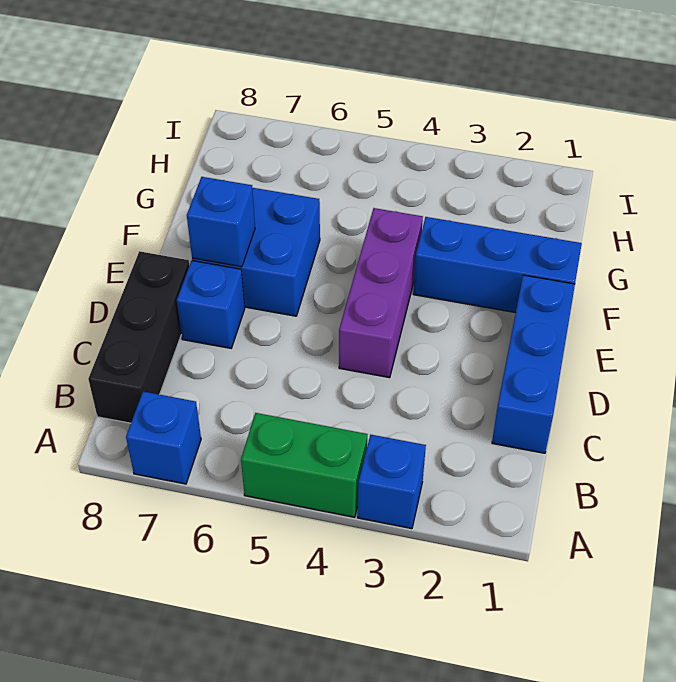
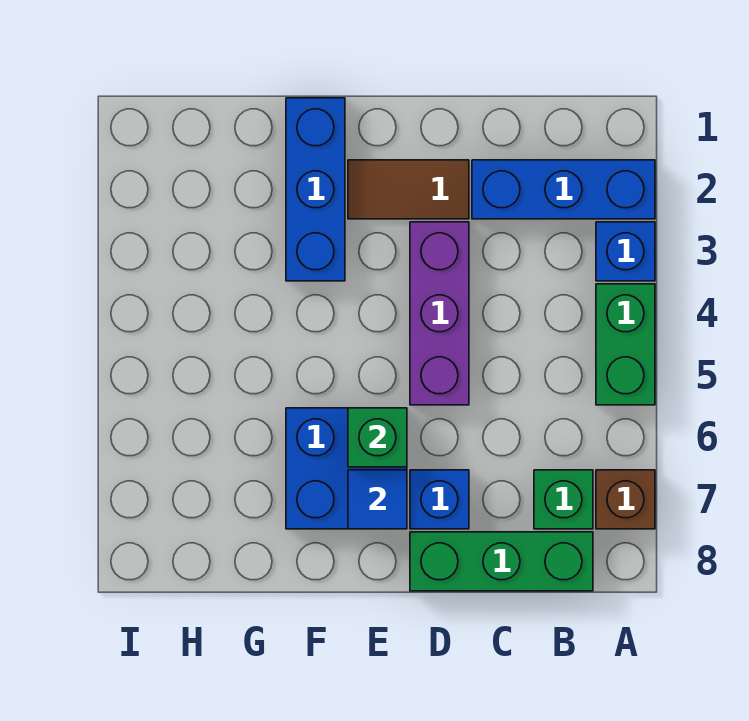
blue 1x1 brick [126,392,201,484] -> brown 1x1 brick [596,470,655,529]
none -> green 1x1 brick [534,470,593,529]
black 1x3 brick [88,251,189,423] -> green 1x3 brick [410,532,593,591]
blue 1x3 brick [492,275,575,453] -> blue 1x3 brick moved to [472,160,655,219]
none -> brown 1x2 tile [348,160,469,219]
purple 1x3 brick [339,208,423,378] -> purple 1x3 brick turned to [410,222,469,405]
none -> green 1x1 brick [348,408,407,467]
blue 1x1 brick [187,177,255,267] -> blue 1x1 tile [348,470,407,529]

